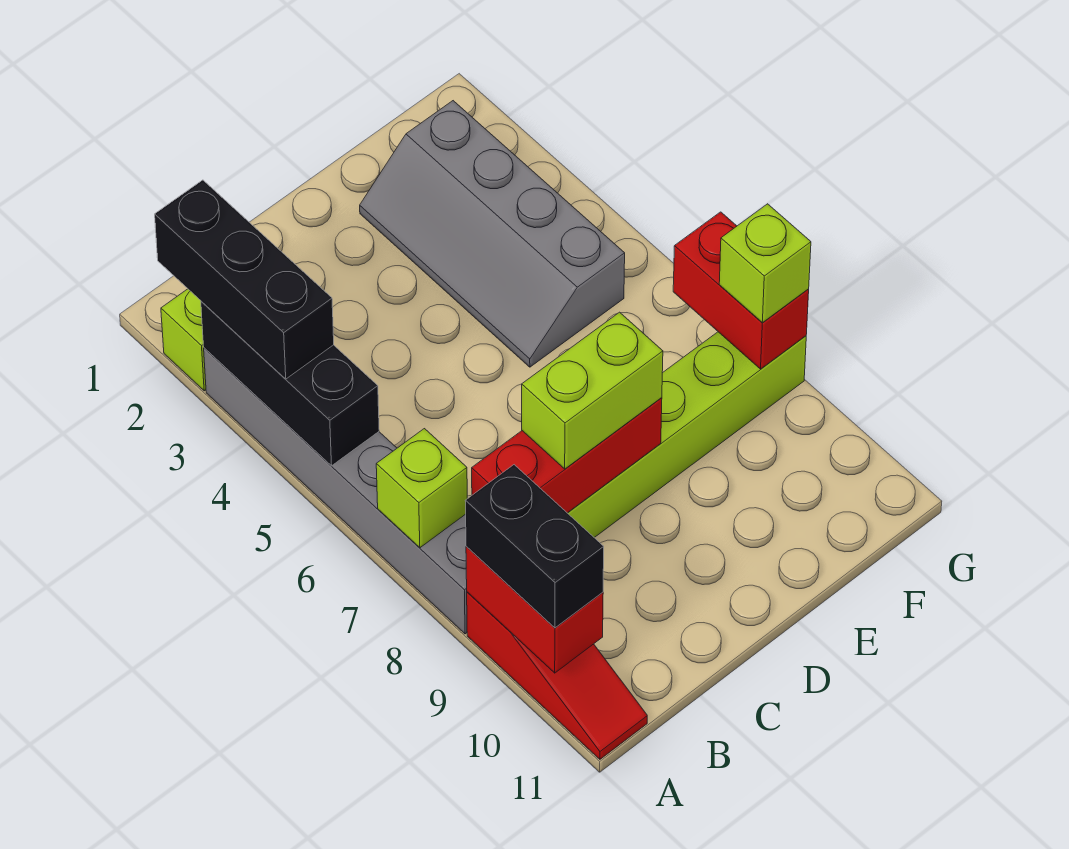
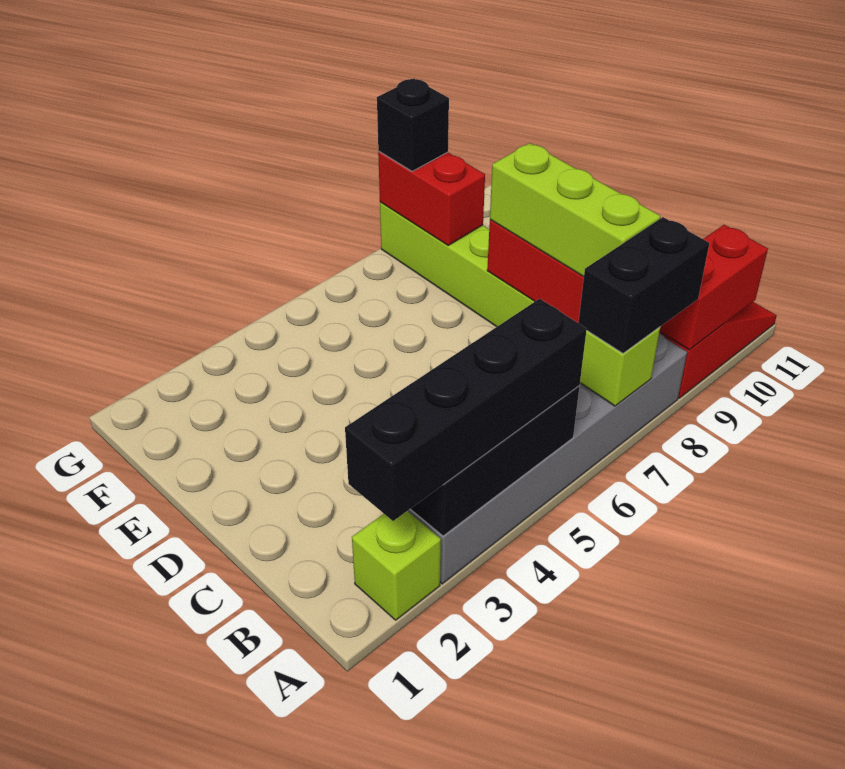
black 1x3 brick [155,180,334,379] -> black 1x4 brick [345,299,587,521]
black 1x2 brick [465,465,604,628] -> black 1x2 brick moved to [579,217,709,353]
lime 1x2 brick [522,312,663,469] -> lime 1x3 brick [490,143,661,277]
grey 2x4 slope [360,101,625,367] -> none
red 1x2 brick [673,212,809,369] -> red 1x2 brick turned to [378,152,485,245]
lime 1x1 brick [719,204,811,323] -> black 1x1 brick [377,79,449,171]

